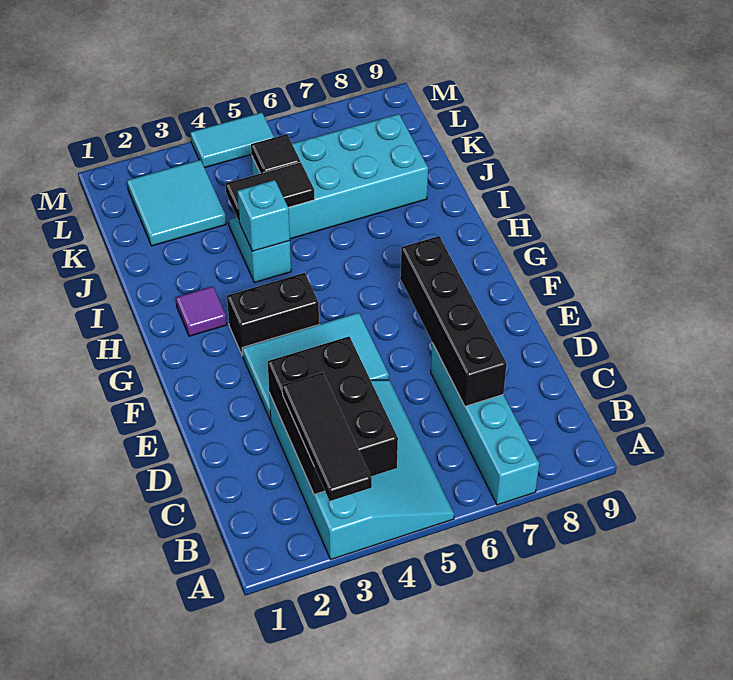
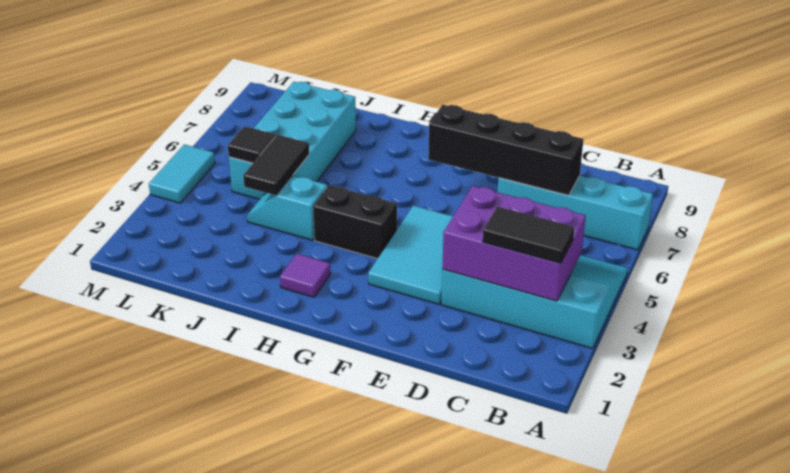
black 1x3 tile [282,372,372,501] -> black 1x2 tile [483,206,574,263]
black 2x3 brick [268,337,398,495] -> purple 2x3 brick [442,186,586,301]
black 1x2 brick [227,273,319,356] -> black 1x2 brick turned to [313,185,397,259]
cyan 1x1 brick [237,180,290,251] -> none
cyan 2x2 tile [127,160,226,246] -> none

